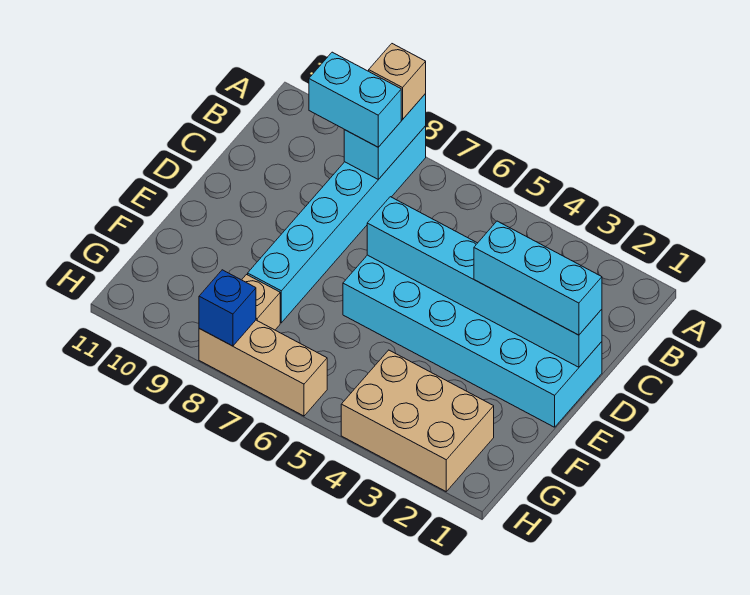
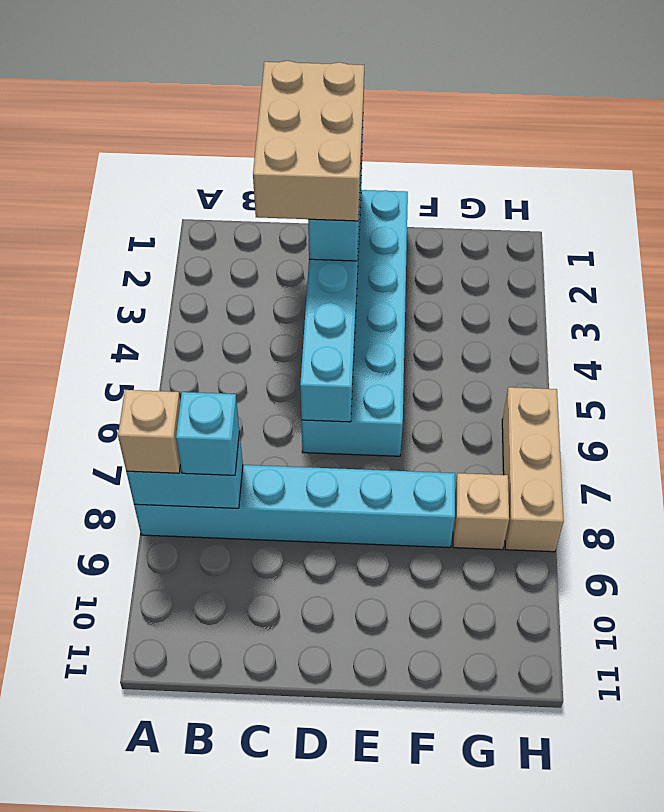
cyan 1x2 brick [309,52,401,147] -> cyan 1x1 brick [176,392,239,475]
tan 2x3 brick [341,350,494,491] -> tan 2x3 brick moved to [253,61,364,221]
blue 1x1 brick [199,270,256,346] -> none

